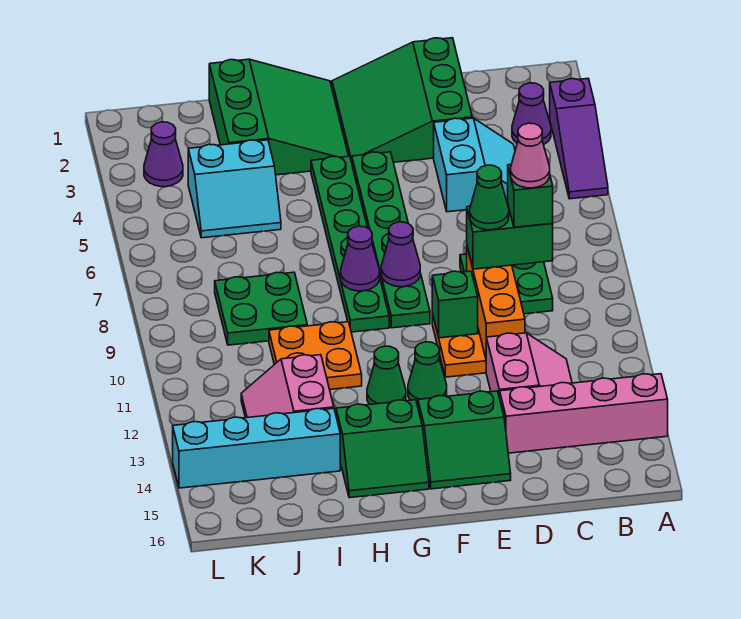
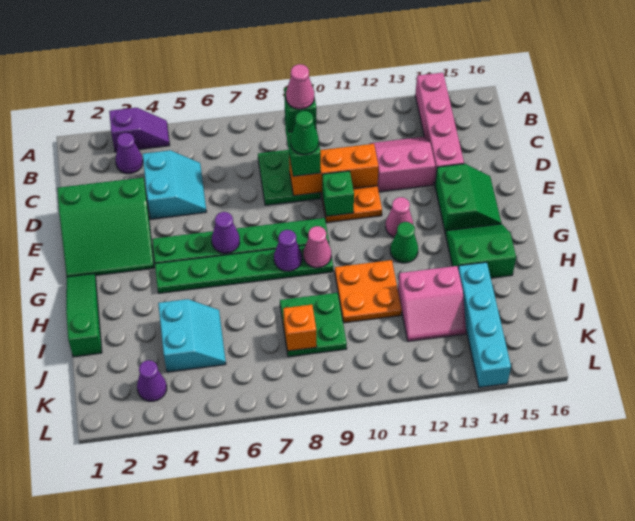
purple 1x3 slope [550,79,608,199] -> purple 1x2 slope [109,108,170,152]
cyan 2x2 slope [434,118,515,212] -> cyan 2x2 slope turned to [143,150,206,219]
purple 1x1 cone [381,222,420,287] -> purple 1x1 cone moved to [212,212,240,253]
green 1x1 cone [408,342,447,405] -> pink 1x1 cone [386,197,413,237]
green 3x3 slope [209,59,349,175] -> green 1x3 slope [66,274,102,357]
none -> pink 1x1 cone [303,226,331,268]
green 2x2 slope [336,400,429,498] -> green 2x2 slope turned to [445,224,516,278]
none -> orange 1x1 brick [283,305,317,351]

